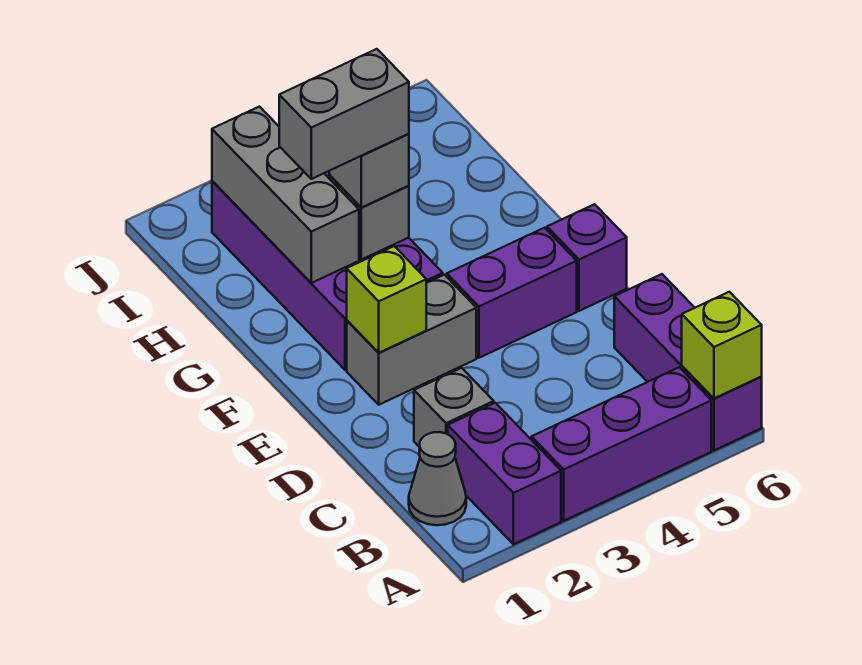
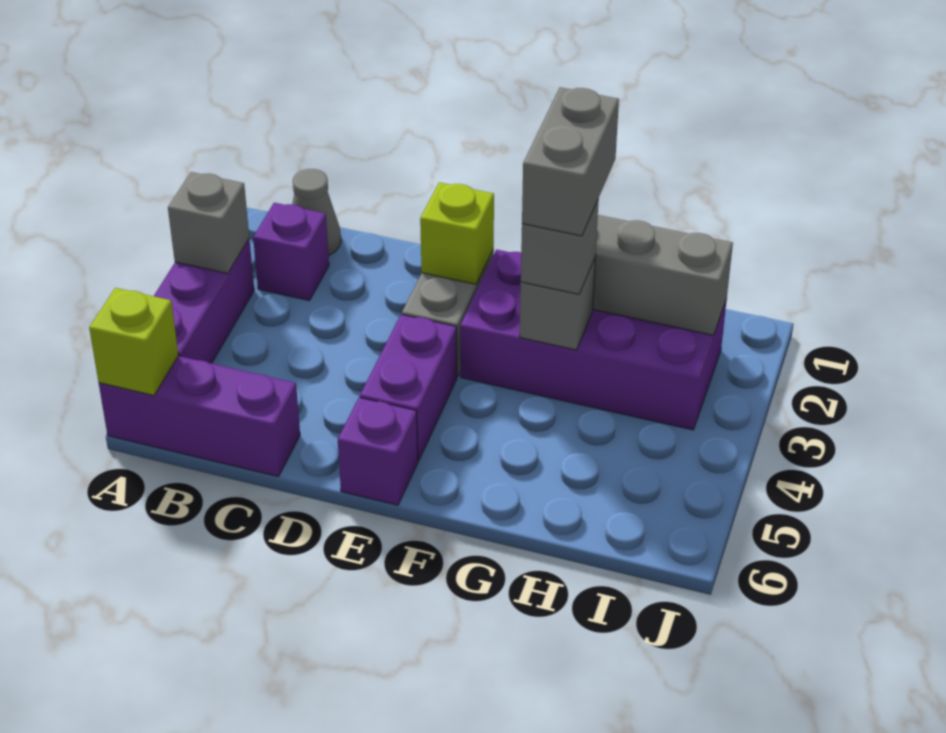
purple 1x2 brick [448,403,561,544] -> purple 1x1 brick [253,203,329,301]
grey 1x1 brick [414,368,494,446] -> grey 1x1 brick moved to [168,172,249,273]

